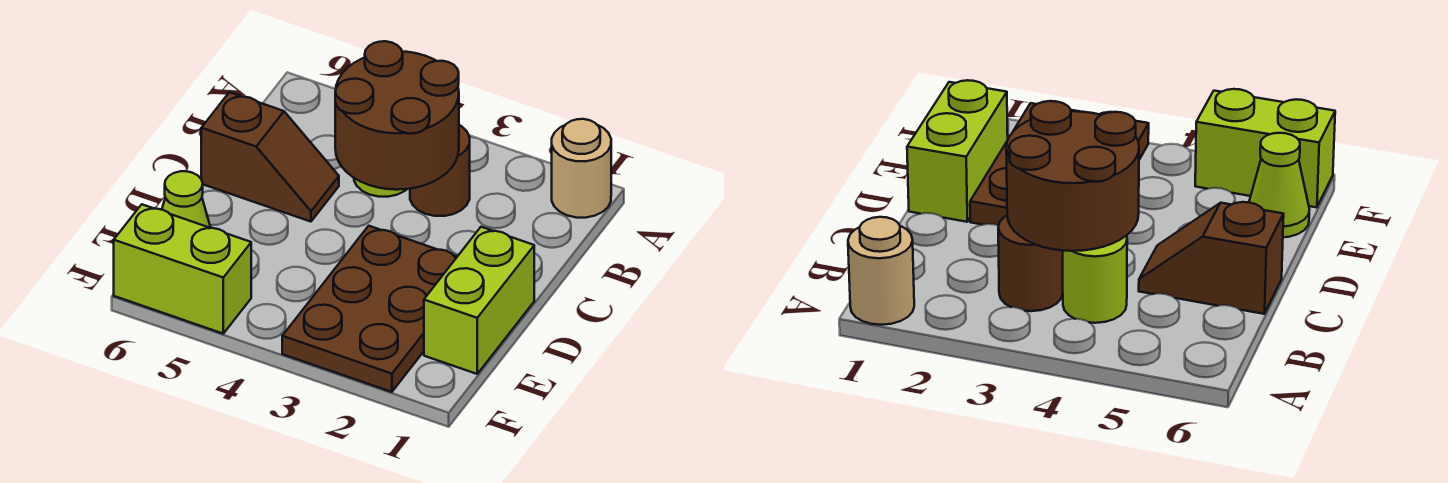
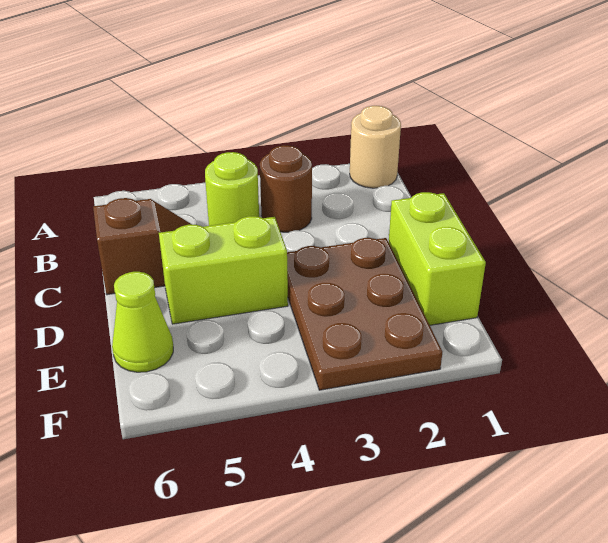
brown 2x2 round brick [335,41,459,190] -> none
lime 1x2 brick [114,204,251,334] -> lime 1x2 brick moved to [159,216,288,324]

